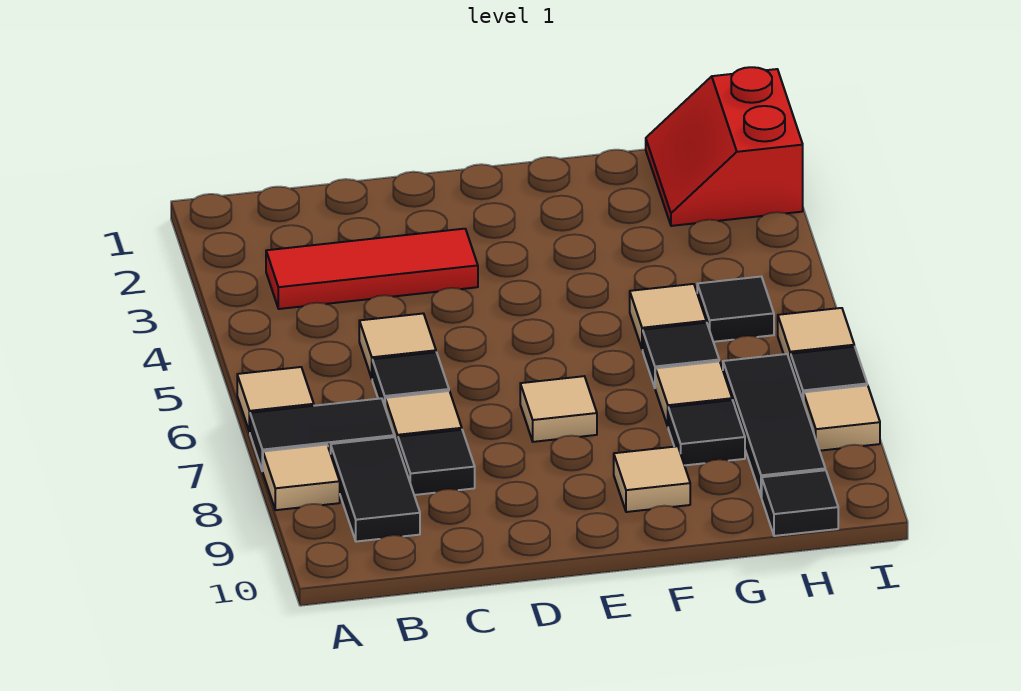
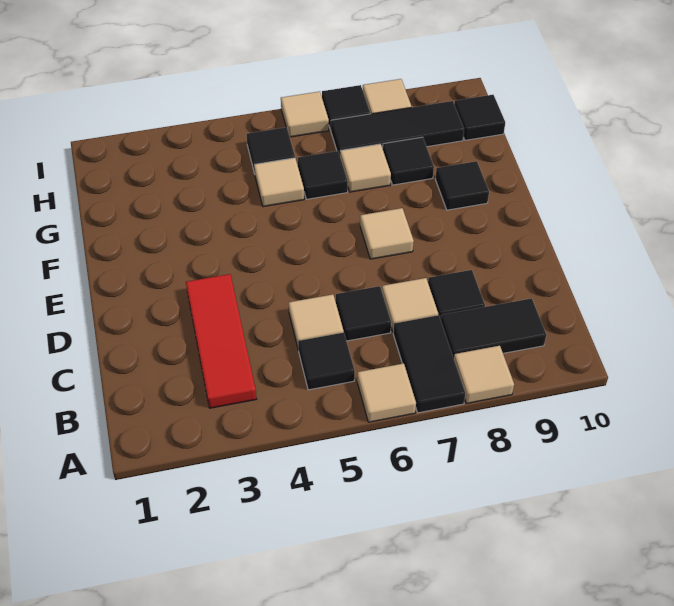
none -> black 1x1 tile [298,333,355,390]
tan 1x1 tile [614,446,690,512] -> black 1x1 tile [435,161,489,210]
red 2x2 slope [646,67,803,226] -> none

